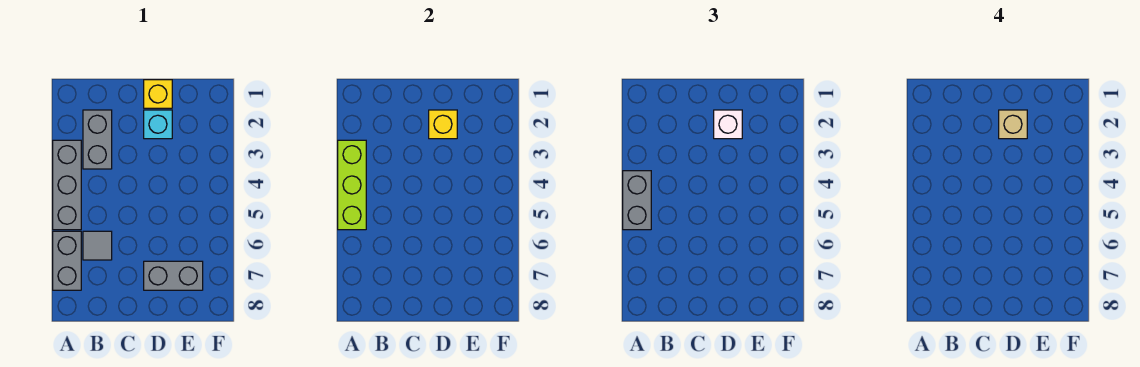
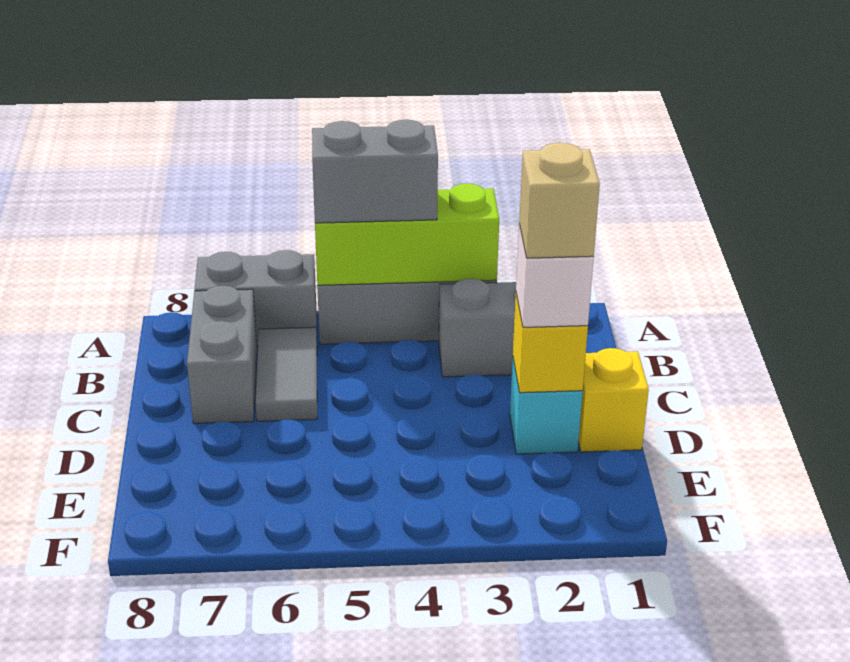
grey 1x1 tile [83,231,112,260] -> grey 1x2 tile [256,327,317,421]
grey 1x2 brick [144,261,203,290] -> grey 1x2 brick moved to [187,286,257,423]

